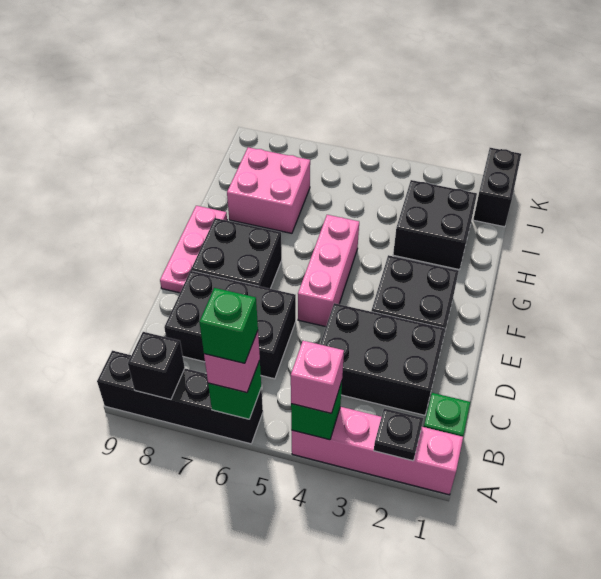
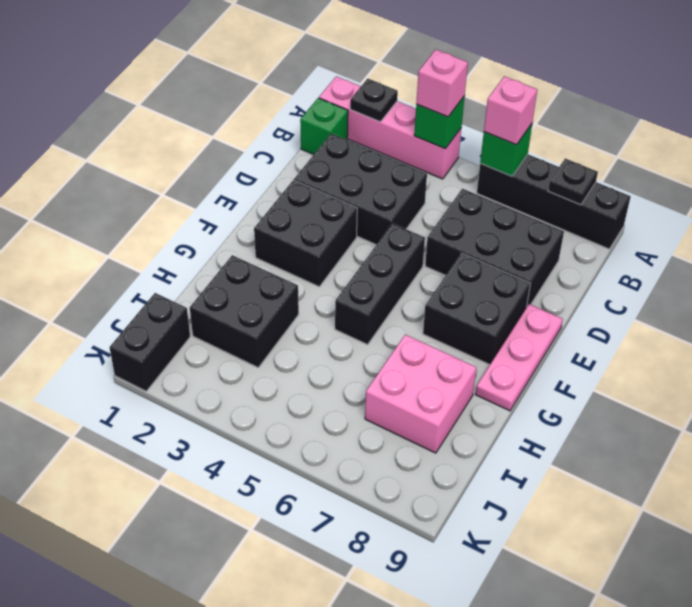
green 1x1 brick [199,288,258,363] -> none
black 1x1 brick [128,332,185,400] -> black 1x1 plate [548,159,598,205]
pink 1x3 brick [298,215,359,327] -> black 1x3 brick [335,223,425,345]

